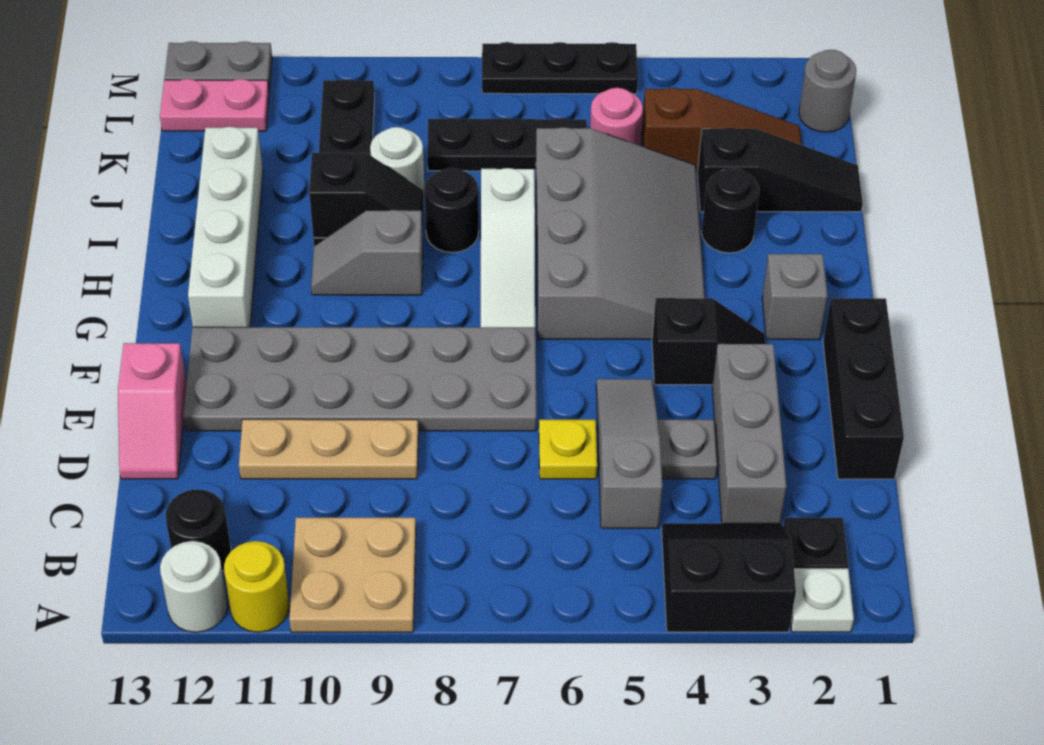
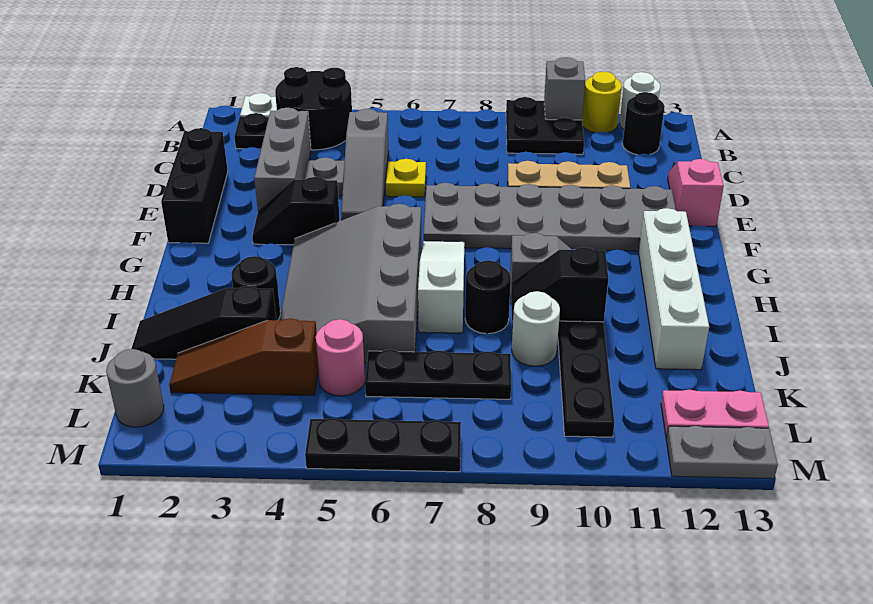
black 2x2 slope [662,523,796,632] -> black 2x2 round brick [275,67,352,150]
tan 2x2 plate [289,518,416,632] -> black 2x2 plate [506,97,584,154]
grey 1x1 brick [762,254,827,340] -> grey 1x1 brick moved to [544,57,585,120]

